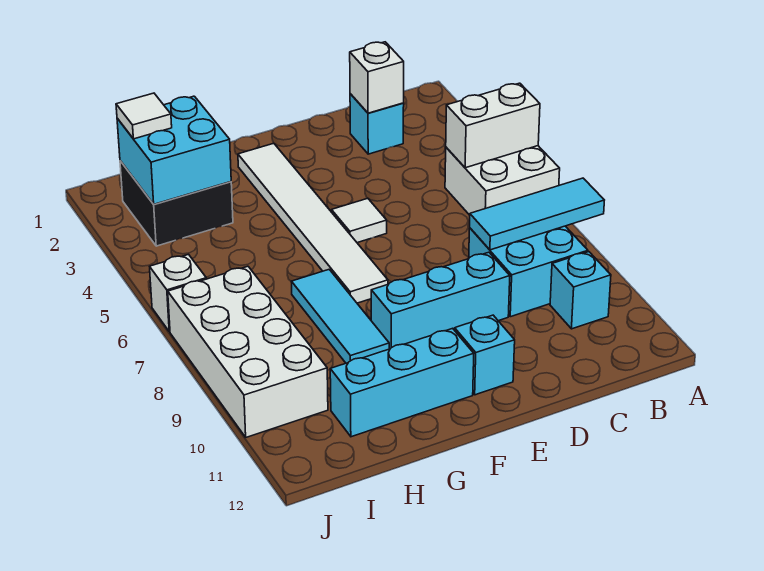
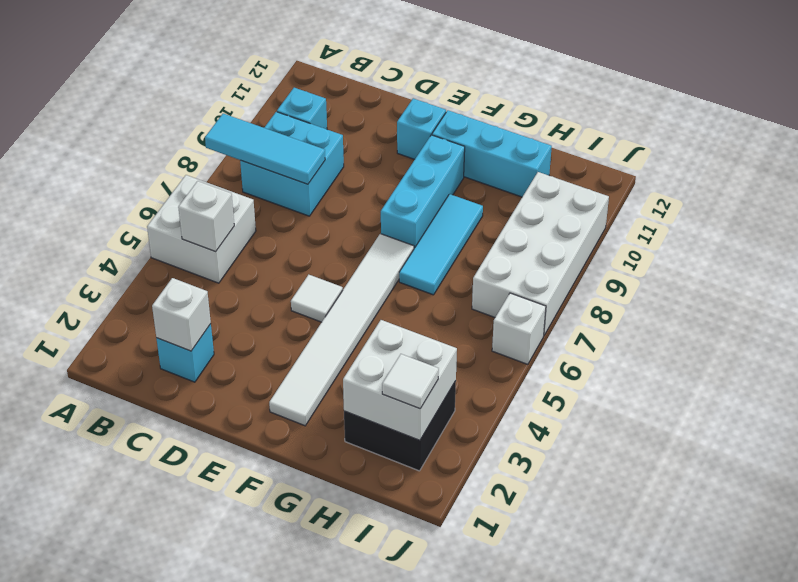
white 1x2 brick [446,83,540,168] -> white 1x1 brick [178,181,234,252]
cyan 1x3 brick [371,252,510,349] -> cyan 1x3 brick turned to [381,135,465,248]
cyan 2x2 brick [117,96,231,204] -> white 2x2 brick [343,320,457,440]

